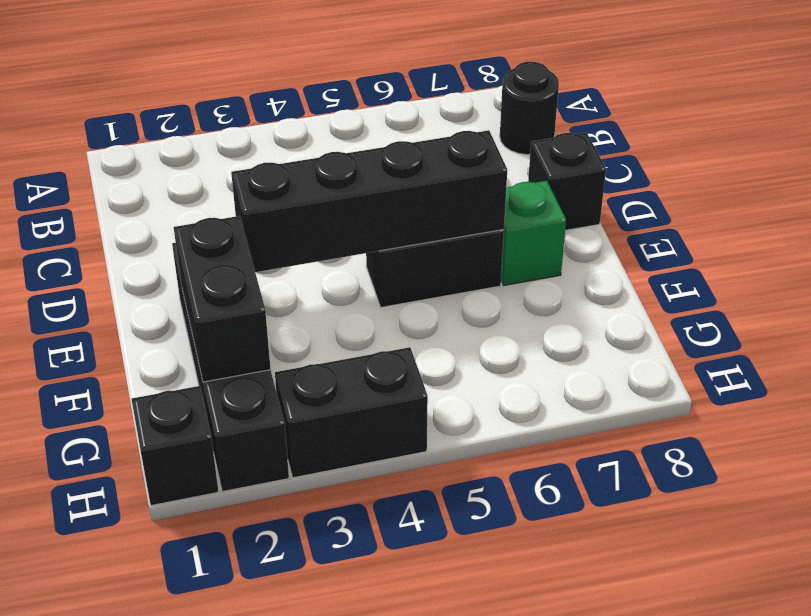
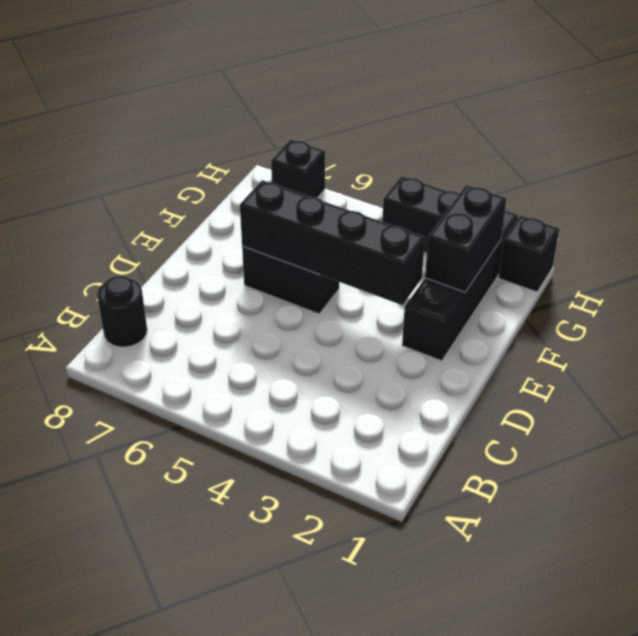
black 1x1 brick [528,132,606,230] -> black 1x1 brick moved to [271,139,325,198]
green 1x1 brick [501,181,566,285] -> none

